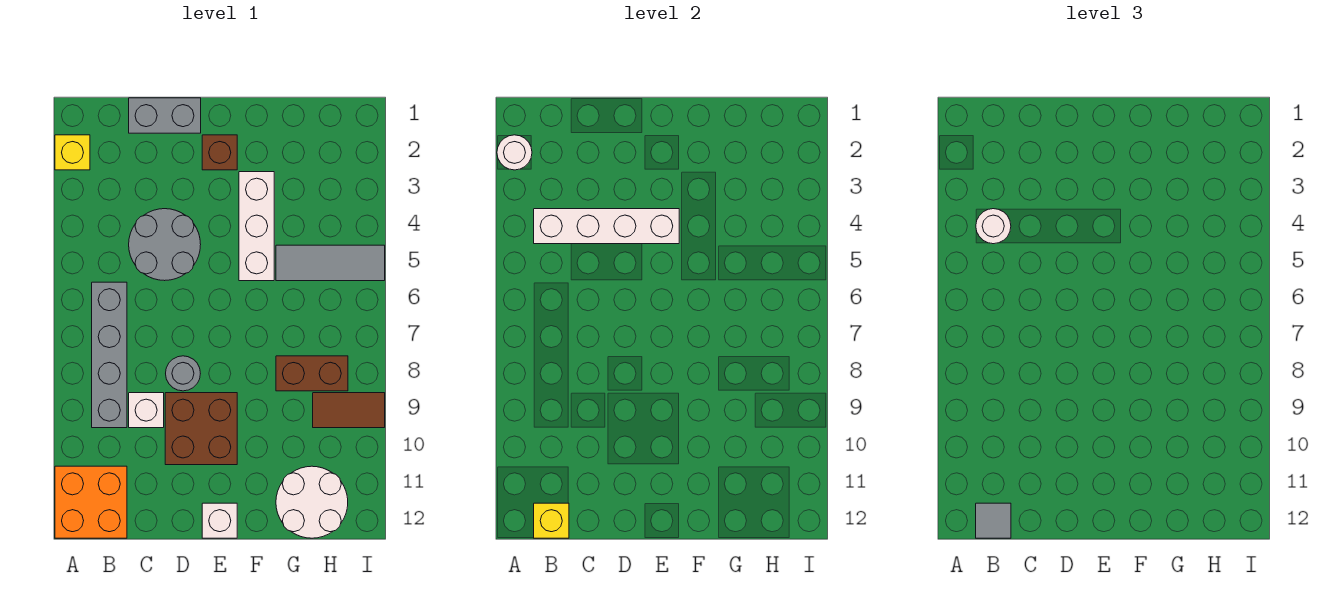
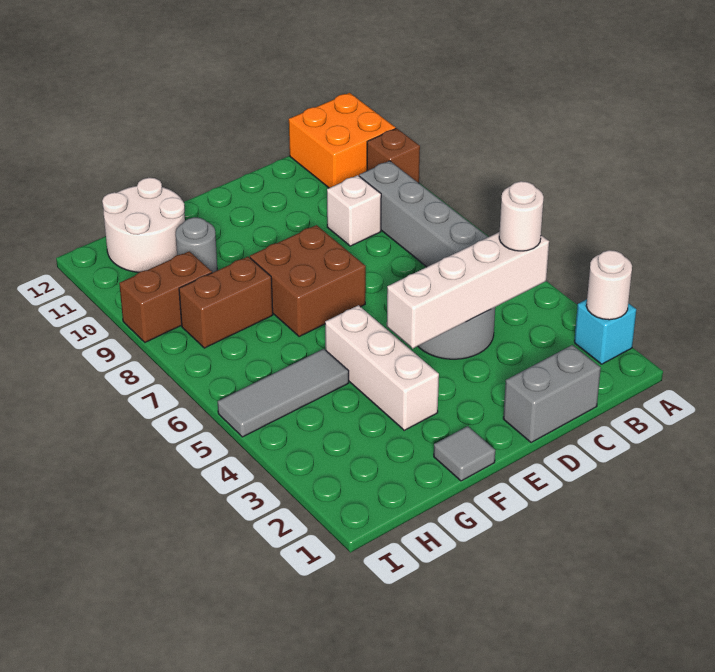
yellow 1x1 brick [55,135,90,170] -> cyan 1x1 brick [574,299,636,364]
yellow 1x1 brick [534,503,569,538] -> none
grey 1x1 tile [976,503,1011,538] -> grey 1x1 tile moved to [434,426,495,481]
grey 1x1 round brick [166,356,200,391] -> grey 1x1 round brick moved to [176,217,217,273]
brown 2x2 brick [165,393,237,465] -> brown 2x2 brick moved to [250,225,366,337]
brown 1x1 brick [202,135,237,170] -> brown 1x1 brick moved to [367,128,420,183]
white 1x1 brick [202,503,237,538] -> none
brown 1x2 tile [313,393,385,428] -> brown 1x2 brick [119,251,212,342]

